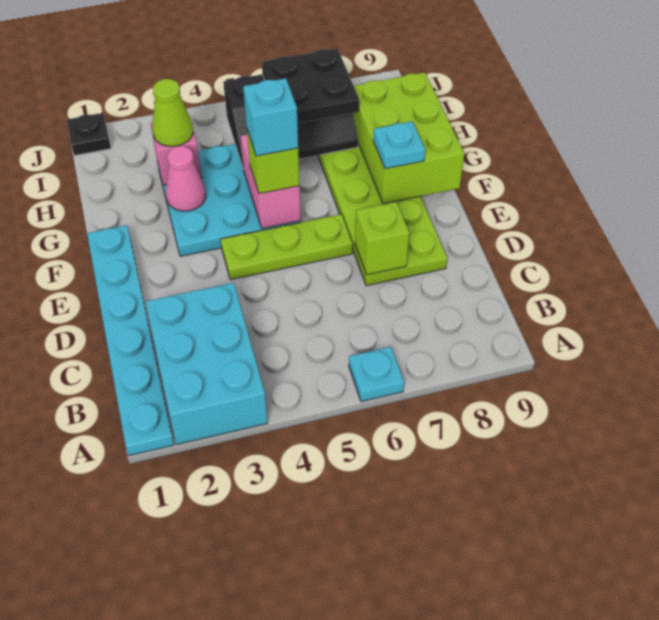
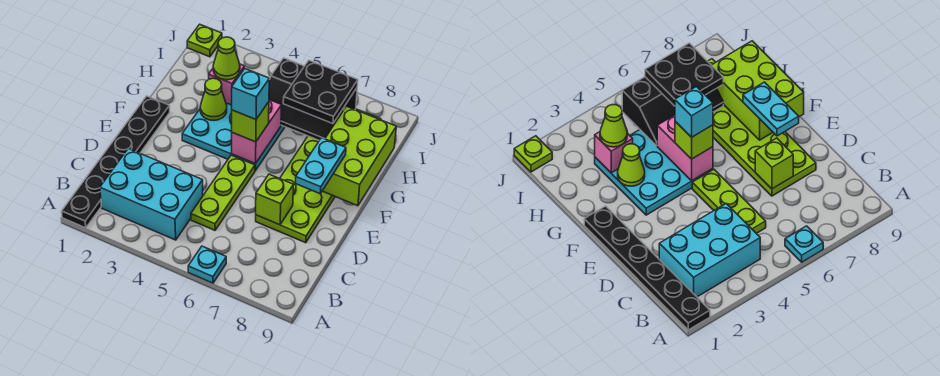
cyan 1x6 plate [87,225,174,456] -> black 1x6 plate [62,96,170,228]
cyan 2x3 brick [146,283,268,444] -> cyan 2x3 brick turned to [100,149,203,240]
lime 1x3 plate [221,214,353,280] -> lime 1x3 plate turned to [191,155,255,230]
cyan 1x1 plate [373,122,425,169] -> cyan 1x2 plate [295,138,346,194]
pink 1x1 cone [166,146,206,211] -> lime 1x1 cone [200,78,227,120]
black 1x1 plate [67,113,111,156] -> lime 1x1 plate [187,24,222,57]

